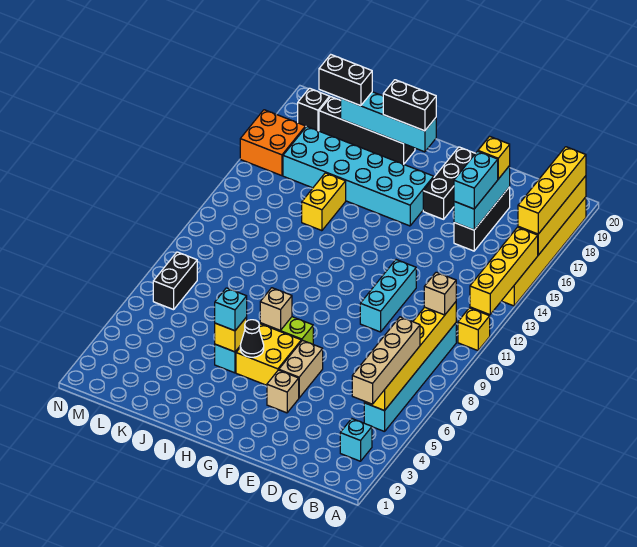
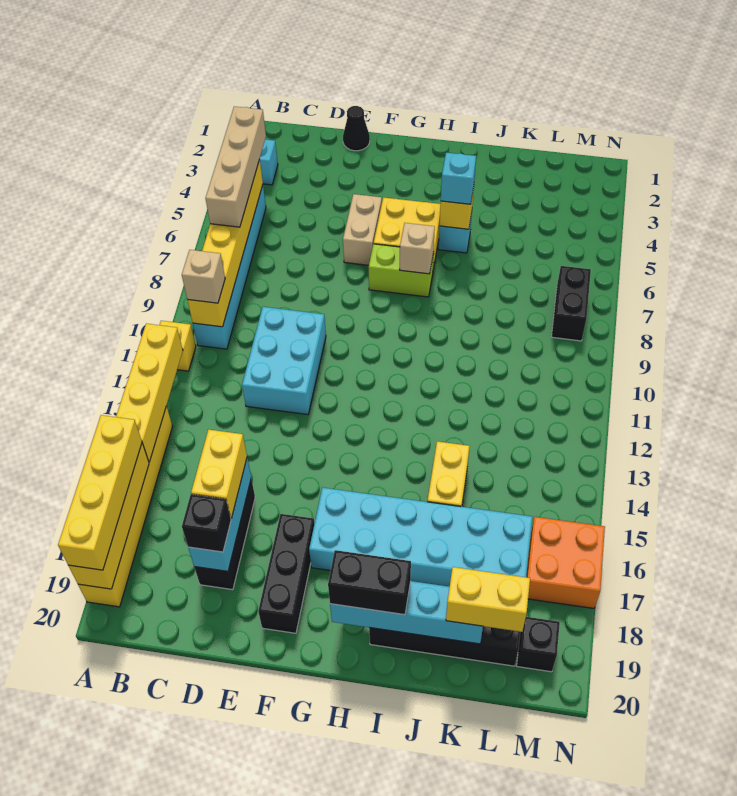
cyan 1x2 brick [454,151,498,209] -> yellow 1x2 brick [191,430,247,518]
yellow 1x1 brick [478,136,510,179] -> black 1x1 brick [182,494,231,552]
cyan 1x3 brick [360,260,416,332] -> cyan 2x3 brick [242,307,326,415]
tan 1x1 brick [267,370,299,413] -> none
black 1x1 cone [240,320,264,357] -> black 1x1 cone moved to [343,106,370,151]
black 1x2 brick [319,55,372,106] -> yellow 1x2 brick [446,567,530,632]

